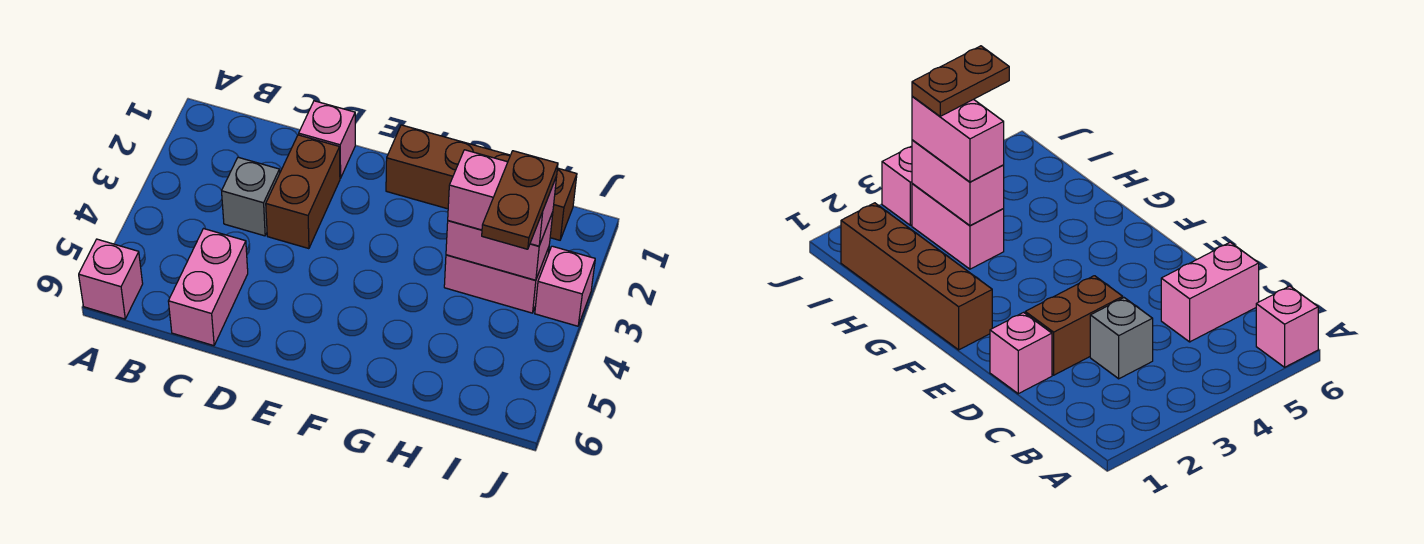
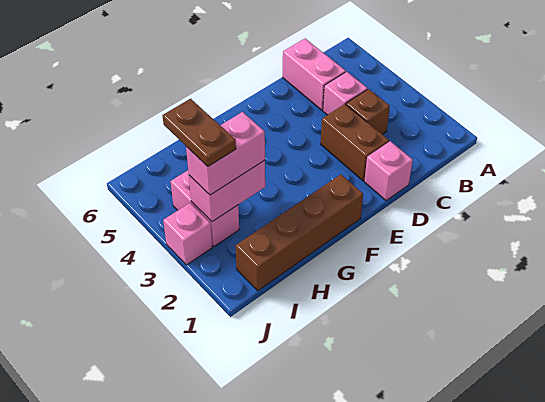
pink 1x1 brick [79,239,143,319] -> pink 1x1 brick moved to [323,72,367,115]
grey 1x1 brick [222,157,280,236] -> brown 1x1 brick [346,89,390,134]
pink 1x2 brick [444,247,549,313] -> pink 1x2 brick turned to [170,170,239,246]

